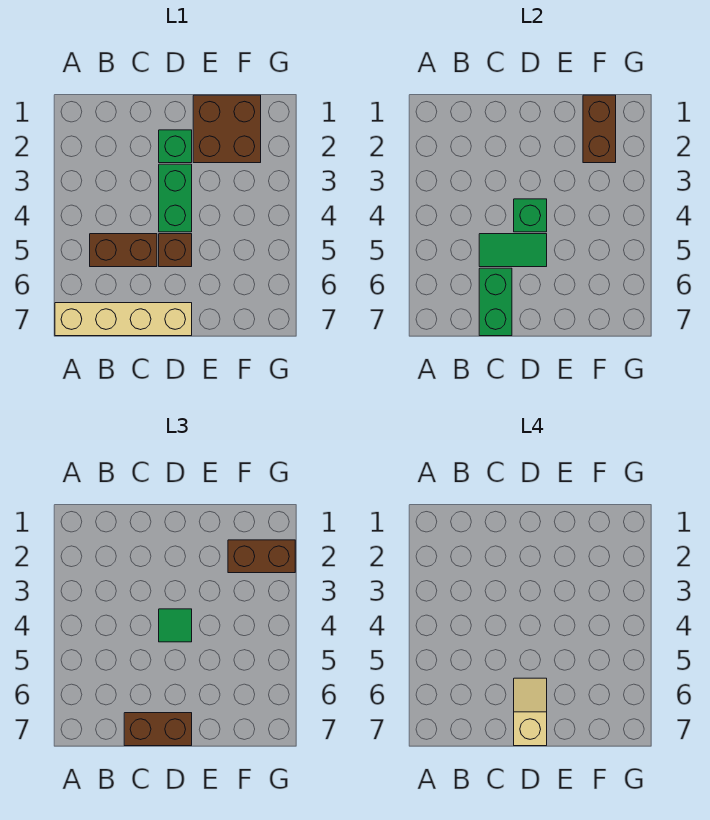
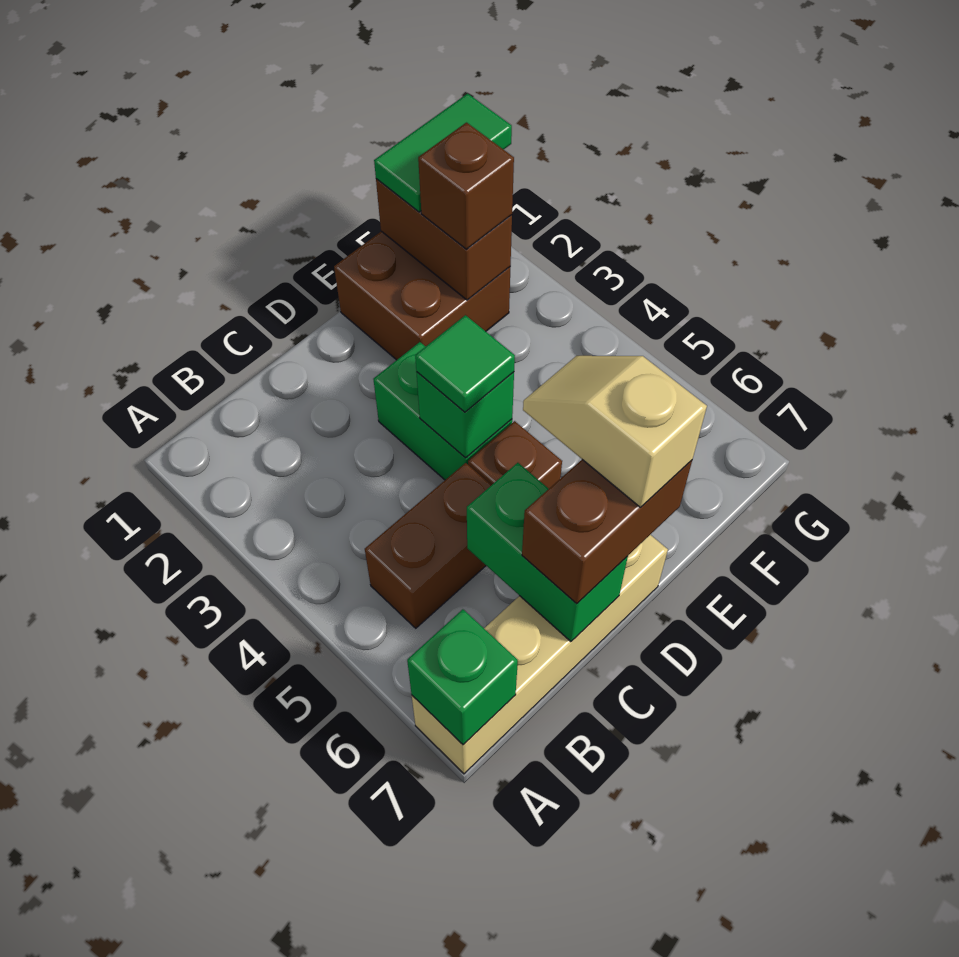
green 1x2 tile [479,234,547,267] -> green 1x2 tile moved to [374,94,512,212]
green 1x1 brick [159,130,192,163] -> green 1x1 brick moved to [407,609,518,745]
brown 1x2 brick [228,540,295,573] -> brown 1x1 brick [418,123,514,250]

